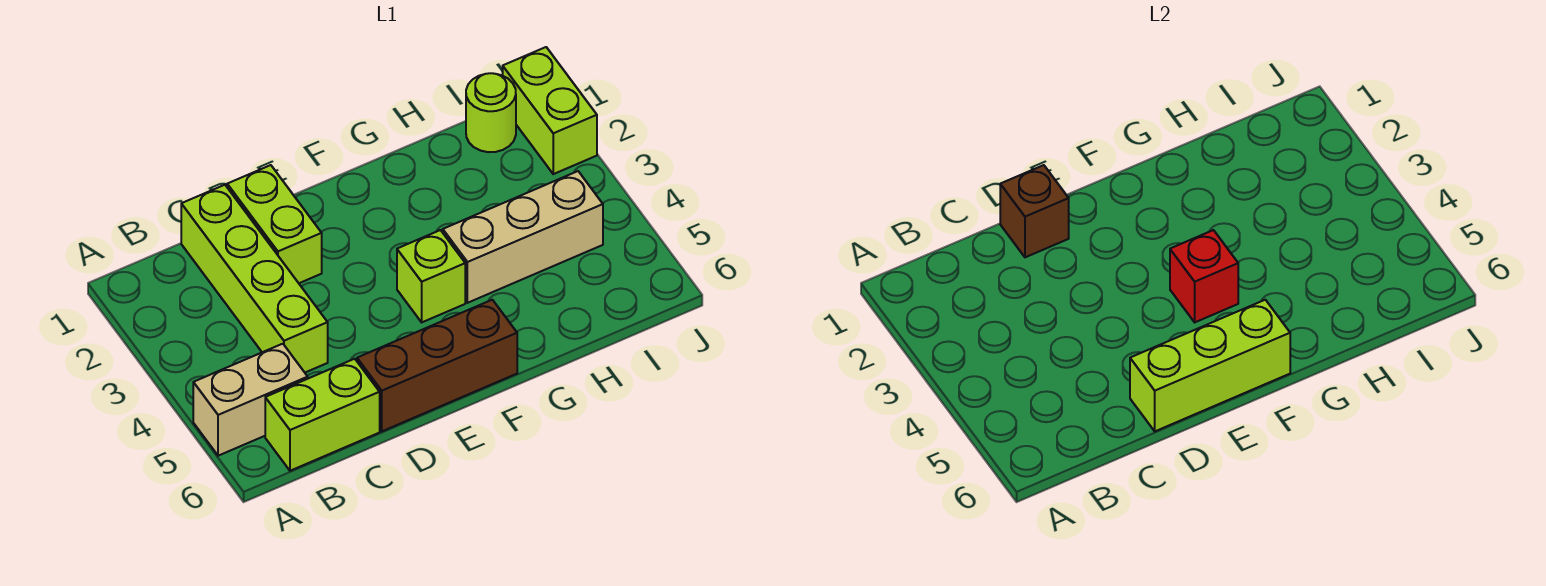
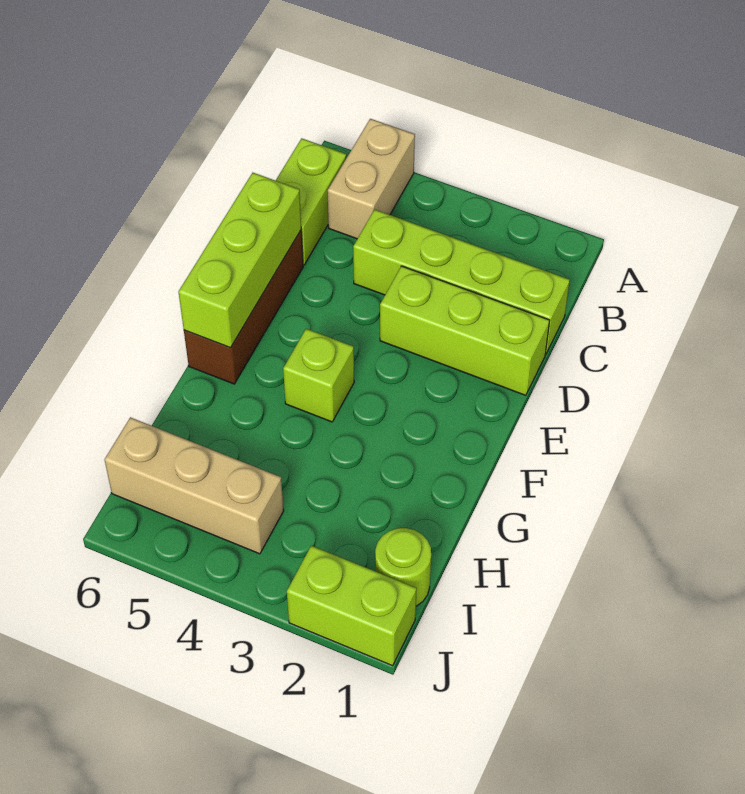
lime 1x2 brick [227,165,322,283] -> lime 1x3 brick [380,266,550,395]
brown 1x1 brick [1000,165,1069,257] -> none
red 1x1 brick [1170,230,1238,322] -> none
tan 1x3 brick [443,171,603,303] -> tan 1x3 brick turned to [105,417,284,554]

